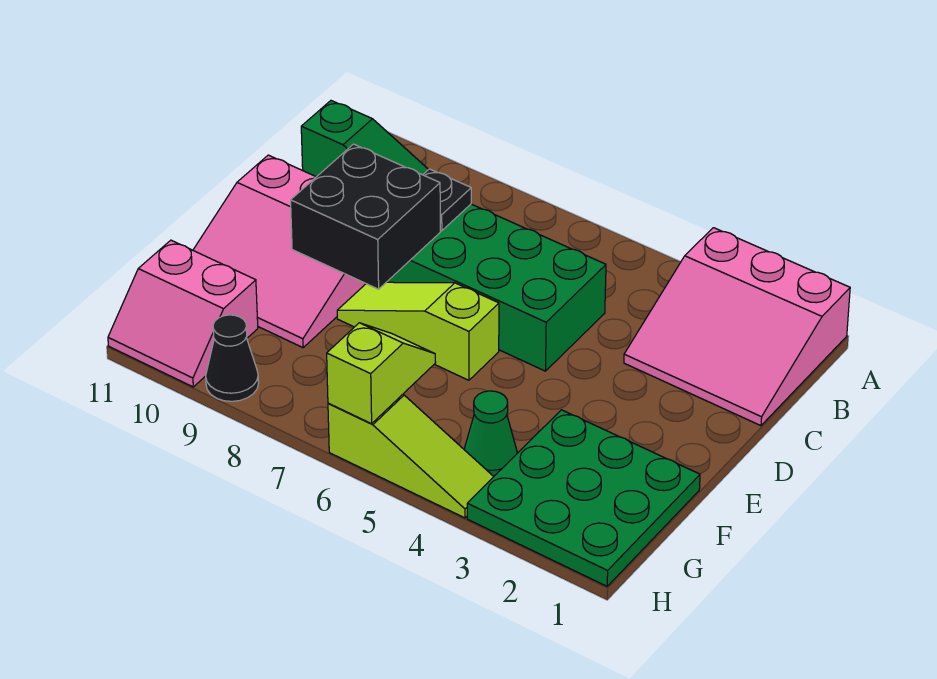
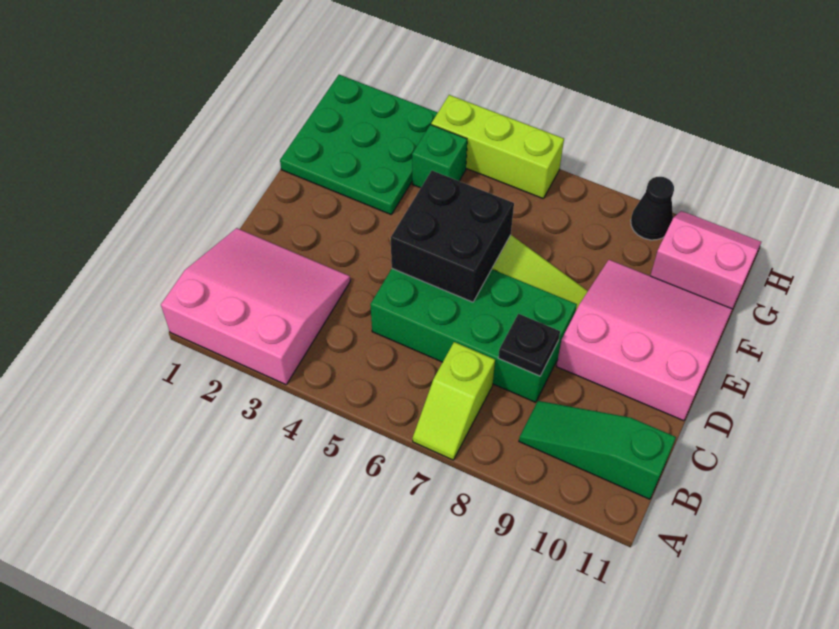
black 2x2 brick [291,144,440,289] -> black 2x2 brick moved to [391,171,514,302]
green 1x1 cone [464,391,517,476] -> green 1x1 brick [412,125,467,188]
lime 1x2 slope [327,323,436,424] -> lime 1x2 slope moved to [413,342,495,460]
lime 1x3 slope [328,395,494,518] -> lime 1x3 brick [431,95,564,199]

